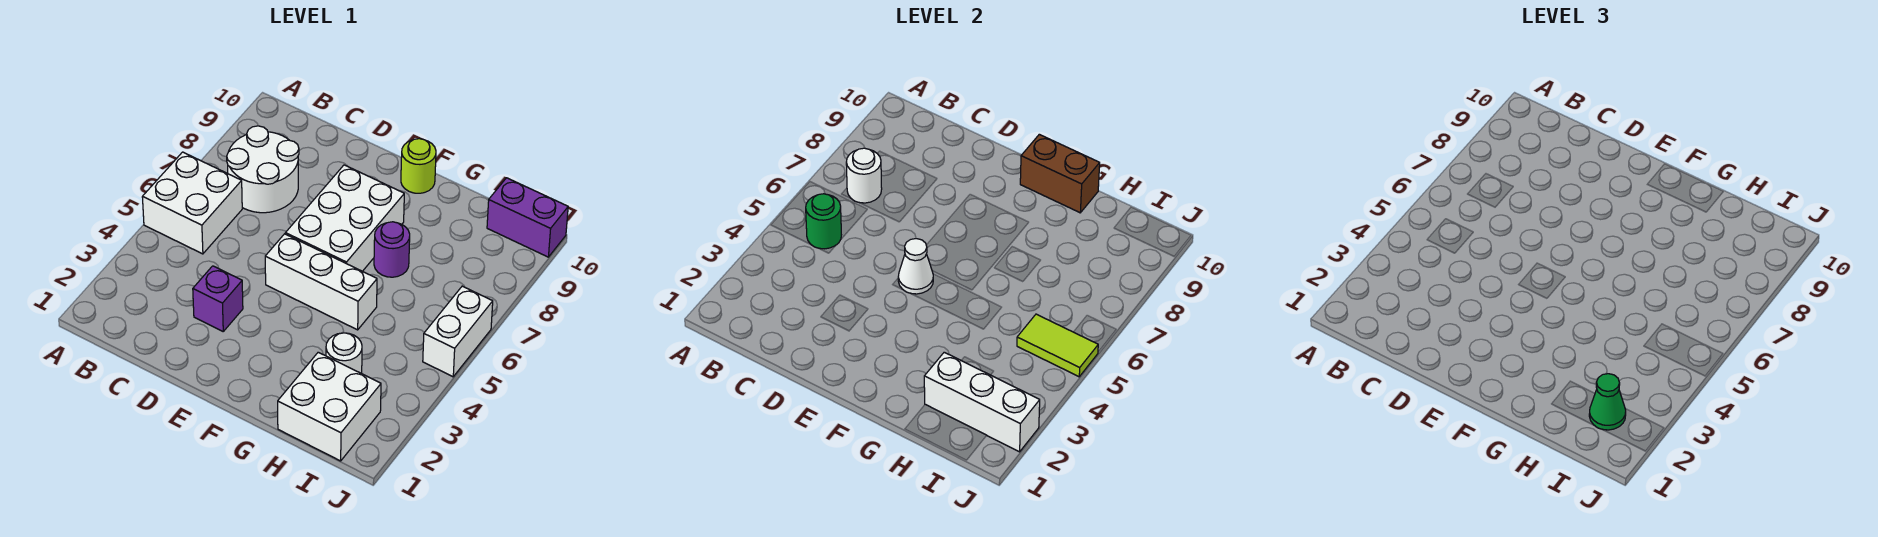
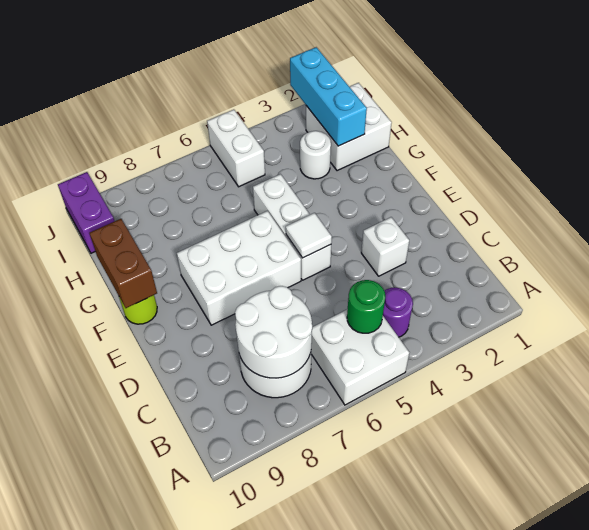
white 1x1 round brick [846,148,882,203] -> white 2x2 round brick [235,286,312,378]
purple 1x1 brick [193,266,243,331] -> white 1x1 brick [361,217,409,276]
white 1x1 cone [898,239,933,294] -> white 1x1 tile [286,213,332,258]
purple 1x1 round brick [374,222,410,277] -> purple 1x1 round brick moved to [383,288,413,337]
white 1x3 brick [924,352,1040,452] -> cyan 1x3 brick [290,47,367,146]
green 1x1 cone [1589,374,1626,430] -> none
lime 1x2 tile [1017,314,1098,377] -> none
white 1x2 brick [423,286,493,377] -> white 1x2 brick turned to [207,110,265,187]

